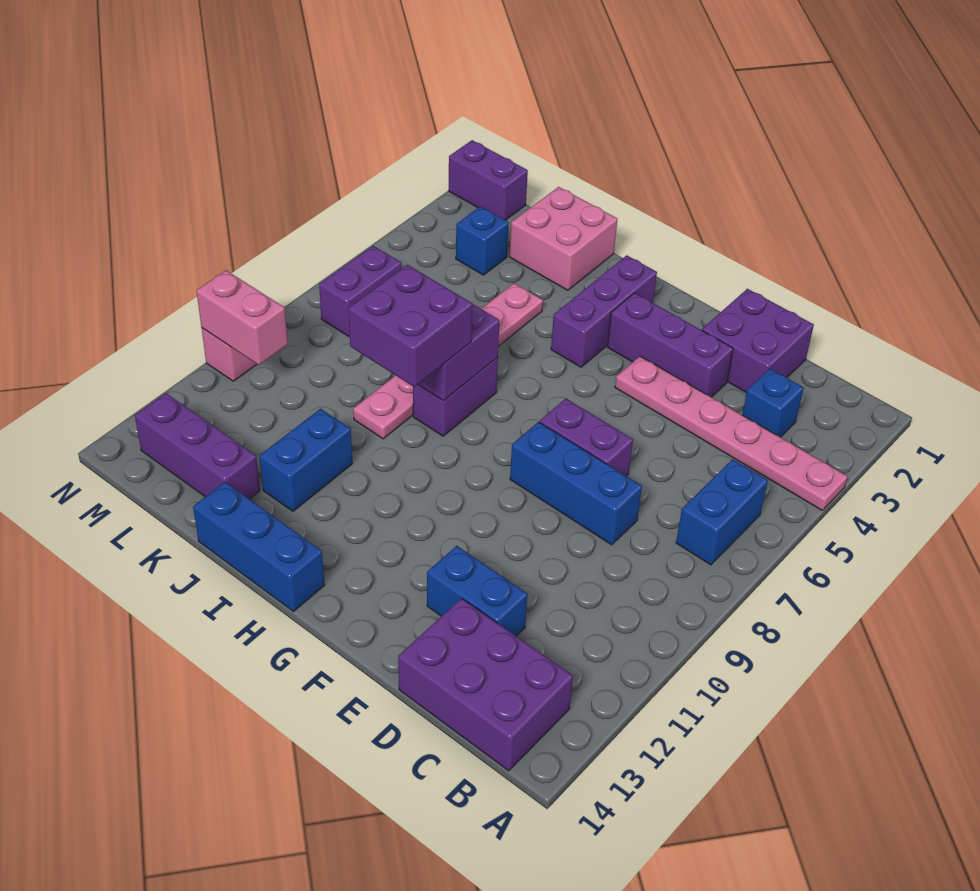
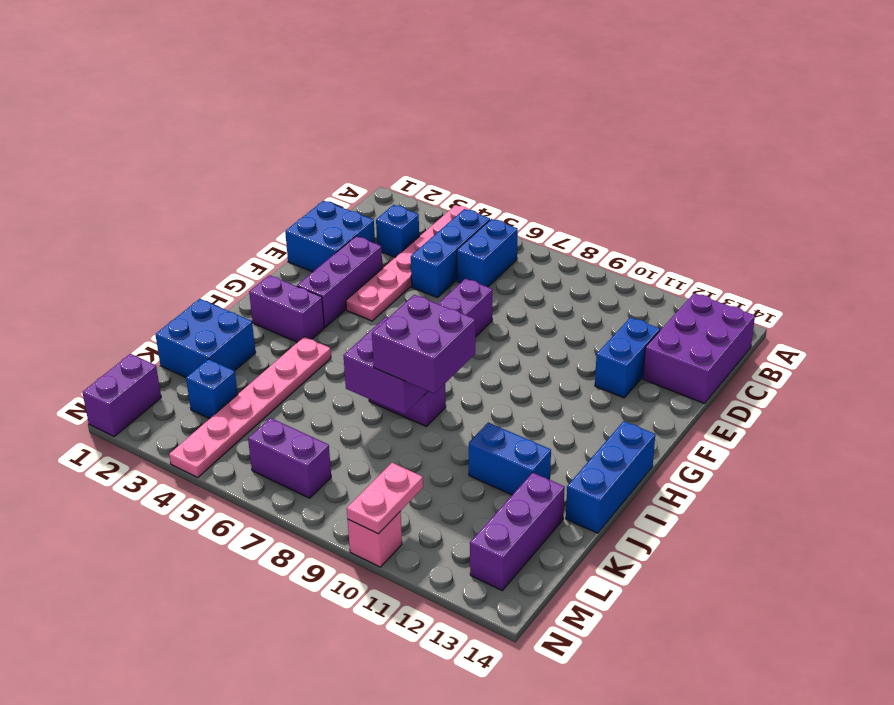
blue 1x2 brick [676,459,768,565] -> blue 1x2 brick turned to [457,219,518,287]
purple 2x2 brick [702,289,814,393] -> blue 2x2 brick [285,201,375,272]
blue 1x3 brick [510,422,642,545] -> blue 1x3 brick moved to [411,209,490,298]
purple 1x3 brick [551,255,657,367] -> purple 1x2 brick [249,275,324,342]
pink 2x2 brick [510,187,617,290] -> blue 2x2 brick [155,299,256,377]
pink 1x6 plate [353,283,543,439] -> pink 1x6 plate turned to [169,337,331,478]
pink 1x2 brick [196,270,288,365] -> pink 1x2 plate [347,463,423,534]

